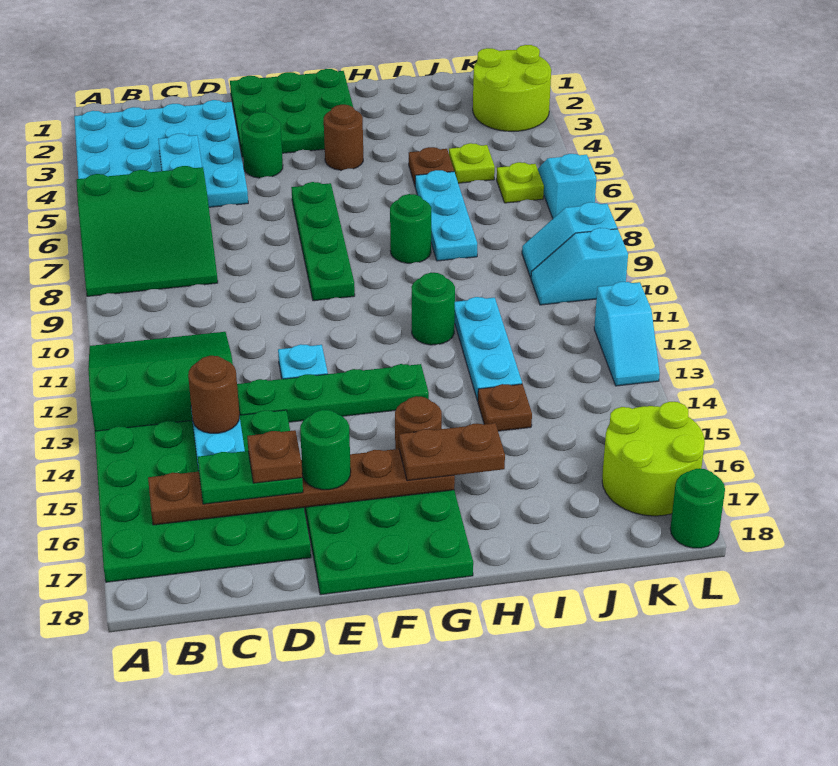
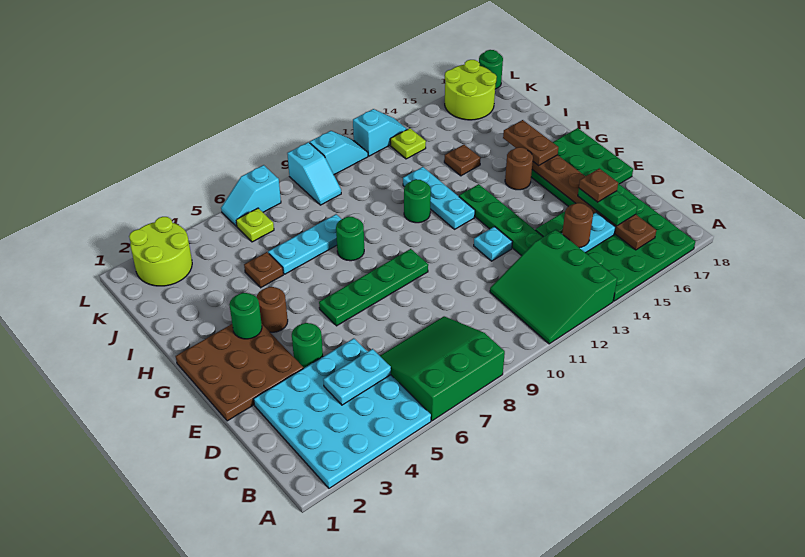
green 3x3 slope [76,166,218,296] -> green 3x3 slope turned to [380,316,505,421]
green 3x3 plate [230,69,353,157] -> brown 3x3 plate [176,324,303,421]
green 1x1 round brick [300,410,351,490] -> green 1x1 round brick moved to [229,293,262,339]
cyan 1x3 plate [455,297,522,401] -> cyan 1x3 plate turned to [403,167,475,229]
lime 1x1 plate [449,143,495,183] -> lime 1x1 plate moved to [390,128,426,159]
cyan 1x2 slope [531,228,628,305] -> cyan 1x2 slope turned to [310,131,368,175]

